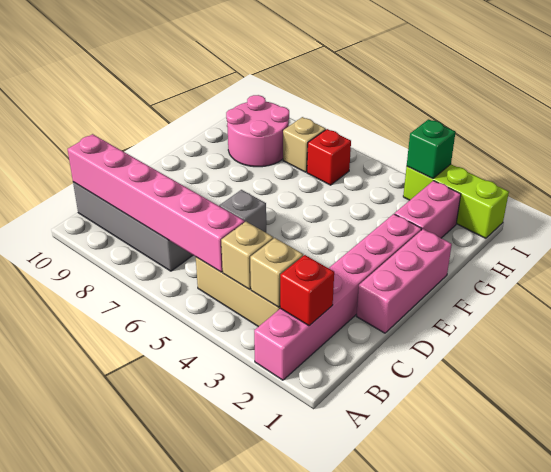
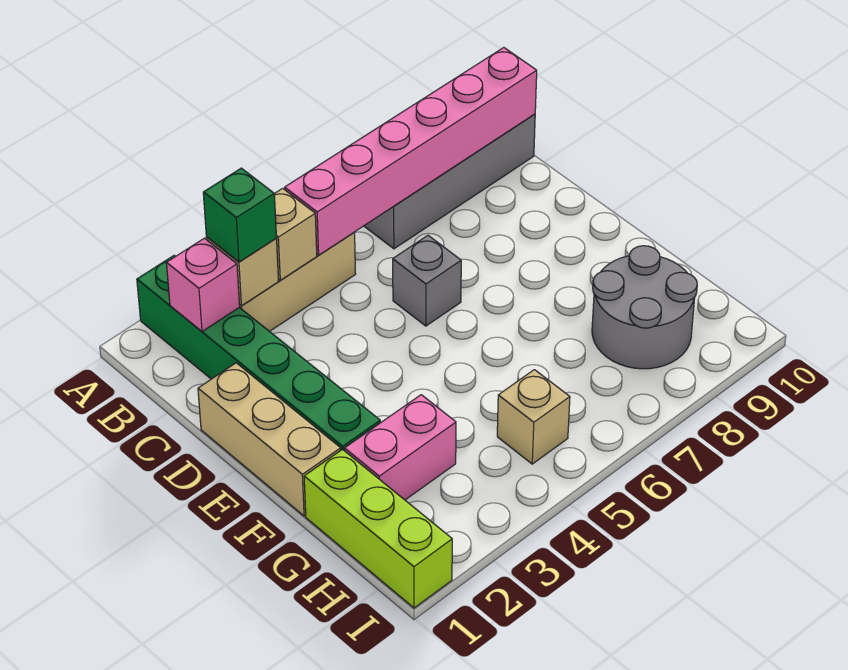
pink 1x6 brick [254,214,421,380] -> green 1x6 brick [137,255,380,450]
red 1x1 brick [280,255,334,326] -> pink 1x1 brick [167,238,240,332]
pink 1x3 brick [356,229,452,333] -> tan 1x3 brick [198,363,341,516]
pink 1x2 brick [395,181,461,238] -> pink 1x2 brick turned to [344,395,456,500]
pink 2x2 round brick [226,95,289,167] -> grey 2x2 round brick [592,246,697,369]
red 1x1 brick [307,129,351,185] -> none
tan 1x1 brick [283,117,326,172] -> tan 1x1 brick moved to [497,370,570,464]
lime 1x3 brick [403,164,509,238] -> lime 1x3 brick turned to [304,449,452,608]
green 1x1 brick [407,119,455,179] -> green 1x1 brick moved to [203,168,276,262]

